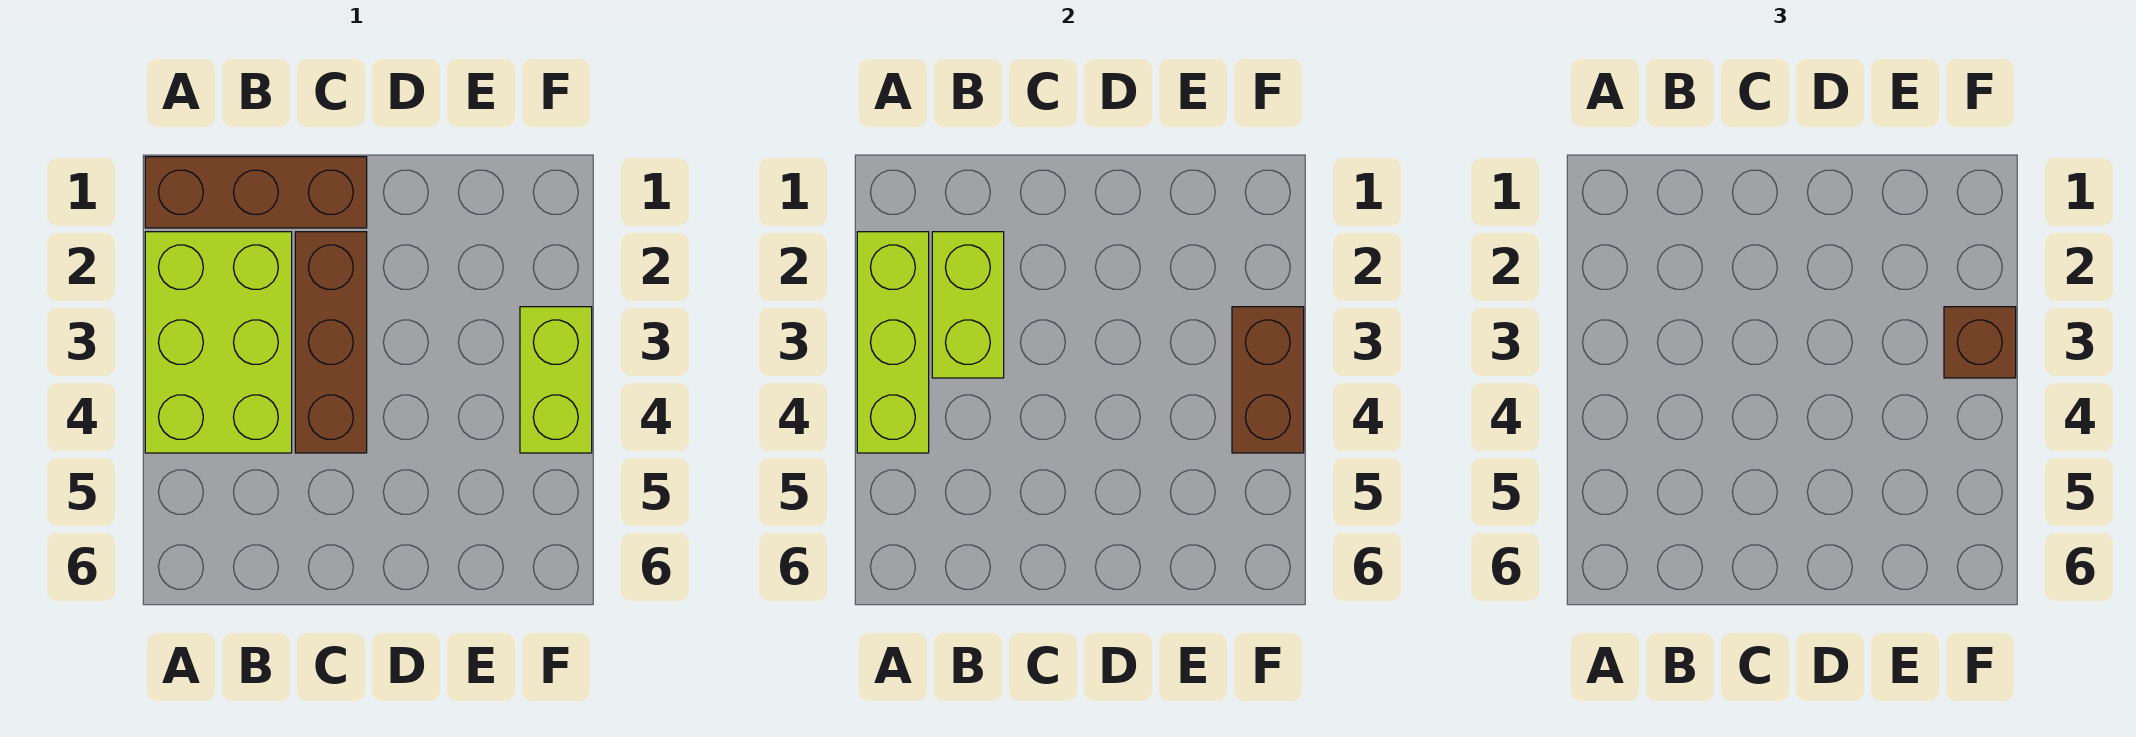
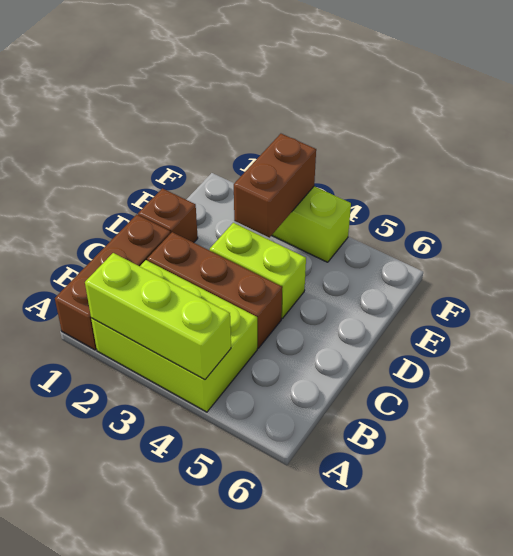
lime 1x2 brick [932,232,1004,378] -> lime 1x2 brick moved to [210,223,306,318]
brown 1x2 brick [1232,307,1304,453] -> brown 1x2 brick turned to [234,134,316,237]
brown 1x1 brick [1944,307,2016,378] -> brown 1x1 brick moved to [138,188,198,243]

